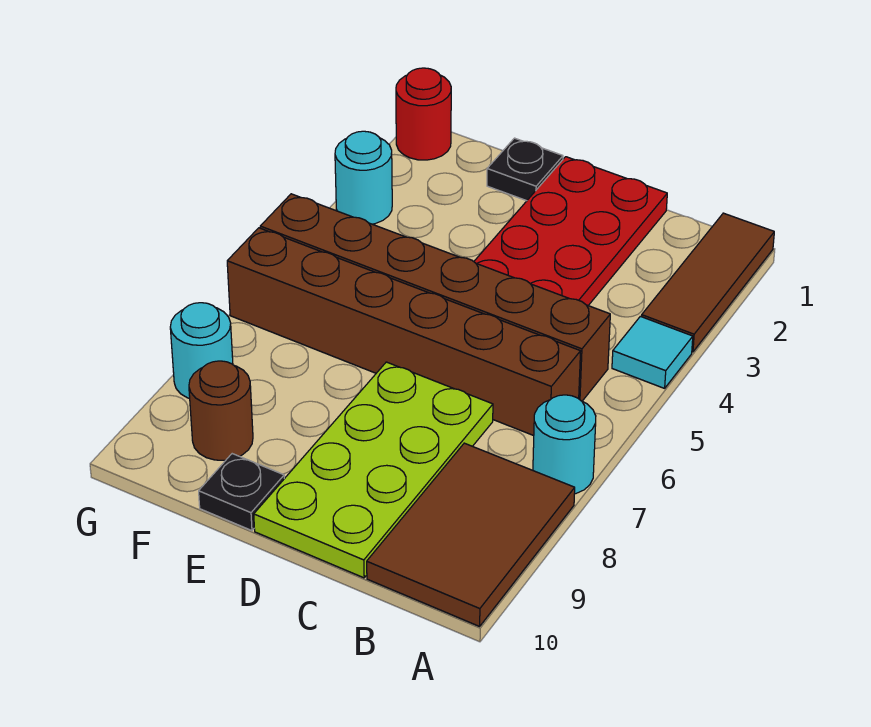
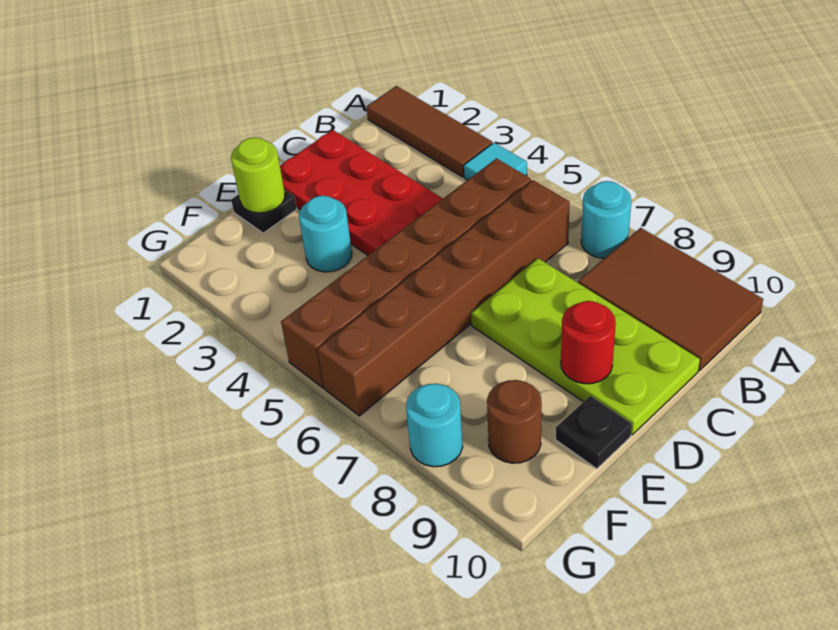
none -> lime 1x1 round brick [231,138,285,213]
red 1x1 round brick [396,68,451,160] -> red 1x1 round brick moved to [561,301,616,384]
cyan 1x1 round brick [335,131,392,224] -> cyan 1x1 round brick moved to [299,196,352,272]

